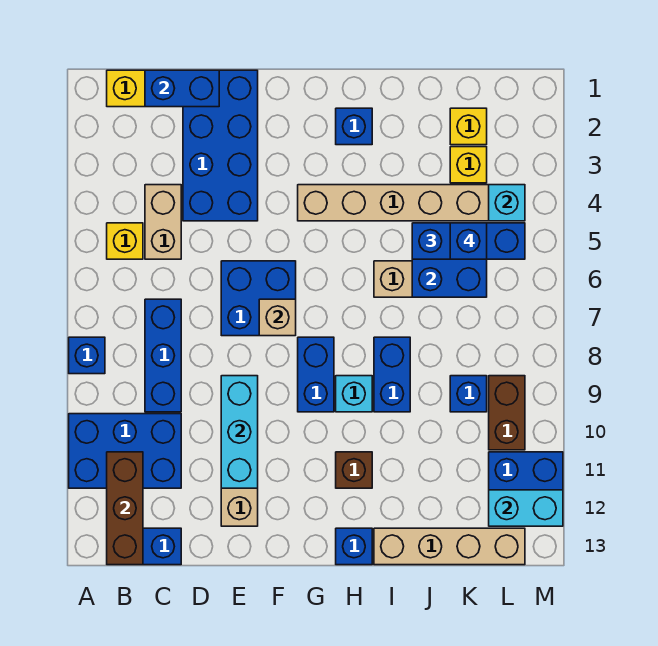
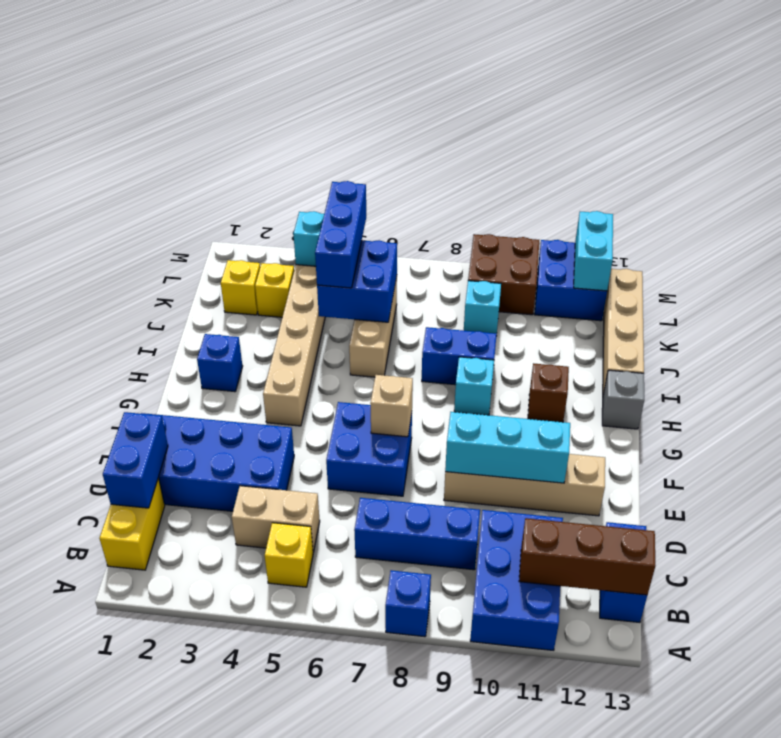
blue 1x2 brick [298,337,334,412] -> none
blue 1x1 brick [336,528,372,565] -> grey 1x1 brick [602,370,644,429]
blue 1x1 brick [450,223,487,259] -> none
blue 1x1 brick [450,376,487,412] -> cyan 1x1 brick [464,281,501,333]
brown 1x2 brick [489,376,525,450] -> brown 2x2 brick [468,234,539,315]

